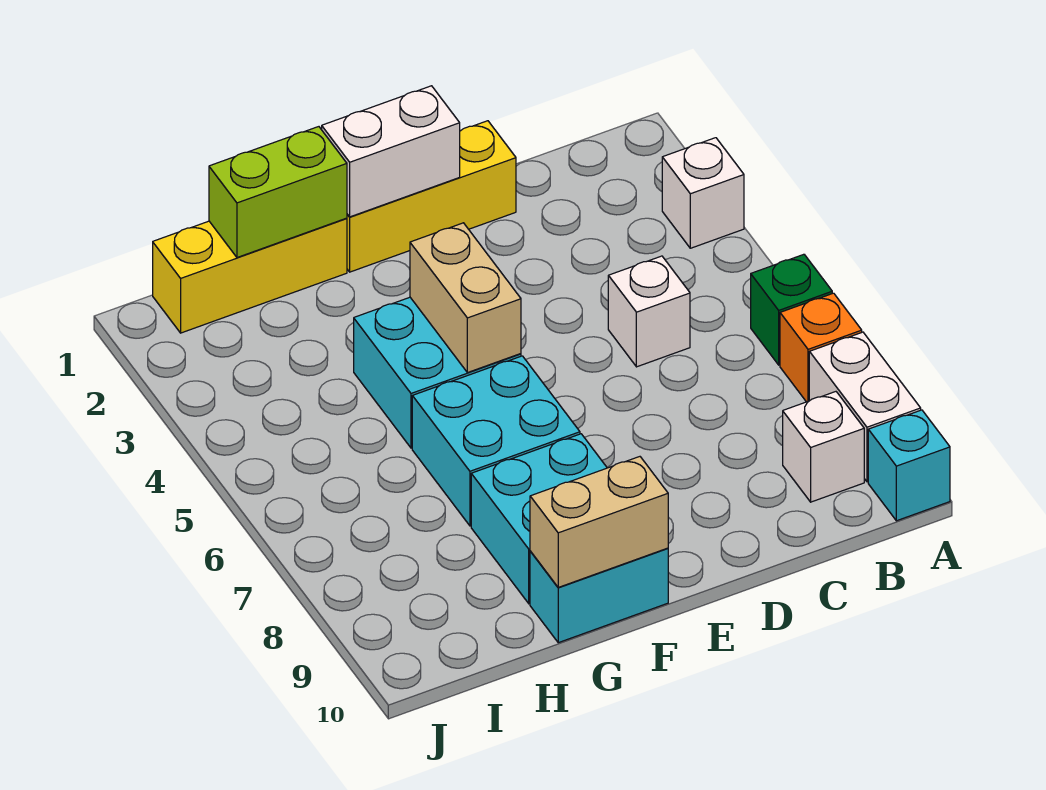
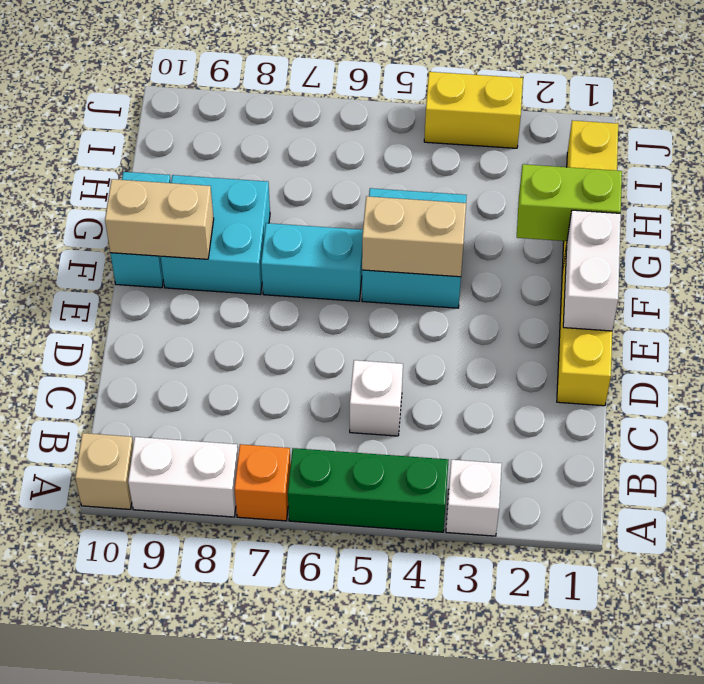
green 1x1 brick [751,254,832,365] -> green 1x3 brick [288,448,449,532]
cyan 1x1 brick [868,410,950,521] -> tan 1x1 brick [75,433,133,509]
white 1x1 brick [783,392,864,502] -> none
cyan 2x2 brick [412,356,580,526] -> cyan 1x2 brick [261,223,363,301]
tan 1x2 brick [530,457,668,587] -> tan 1x2 brick turned to [105,179,214,259]
lime 1x2 brick [209,127,347,258] -> lime 1x2 brick turned to [517,164,622,241]
none -> yellow 1x2 brick [424,72,523,148]

